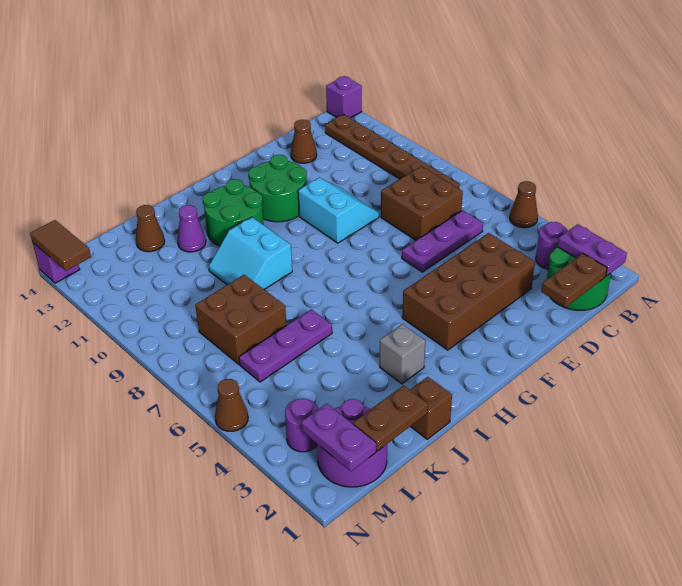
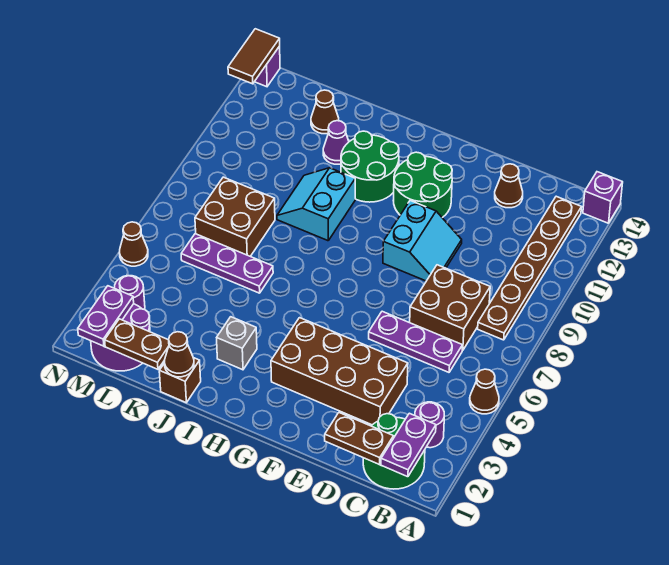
none -> brown 1x1 cone [165,332,194,377]

